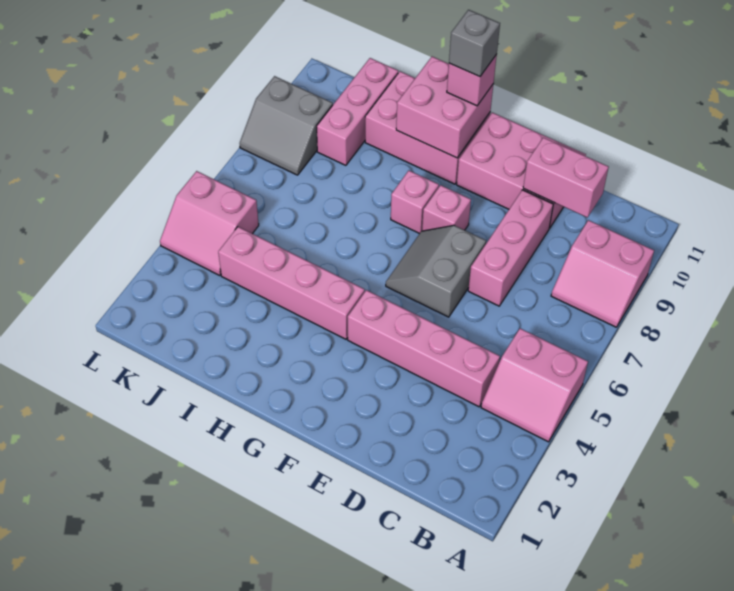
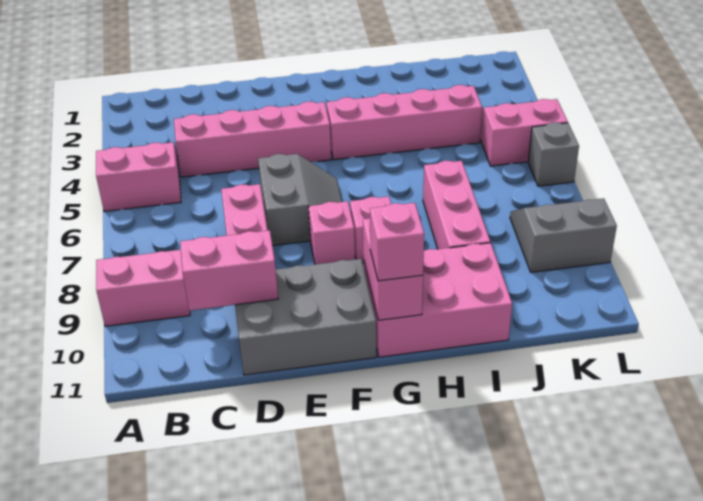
pink 2x3 brick [457,112,586,228] -> grey 2x3 brick [235,259,376,375]
pink 2x2 brick [396,57,493,158] -> pink 1x2 brick [363,218,423,320]
grey 1x1 brick [449,10,500,77] -> grey 1x1 brick moved to [528,122,579,186]
pink 1x3 brick [317,58,398,165] -> pink 1x3 brick moved to [423,161,490,249]

